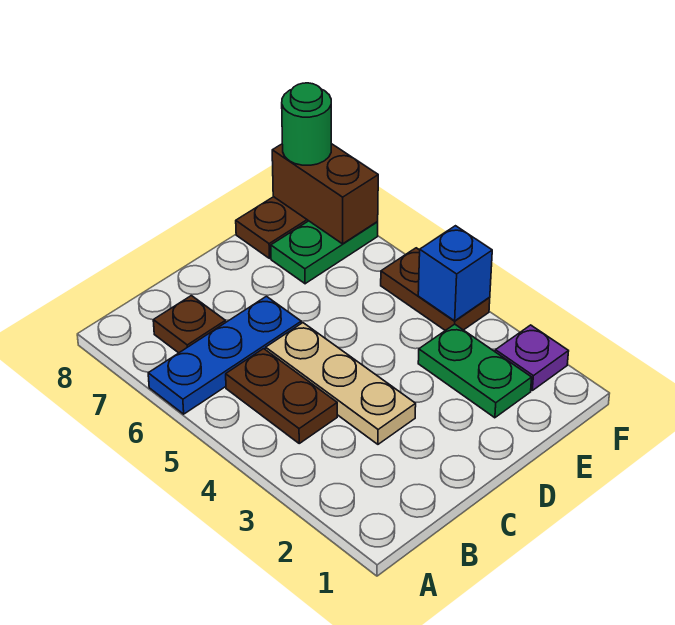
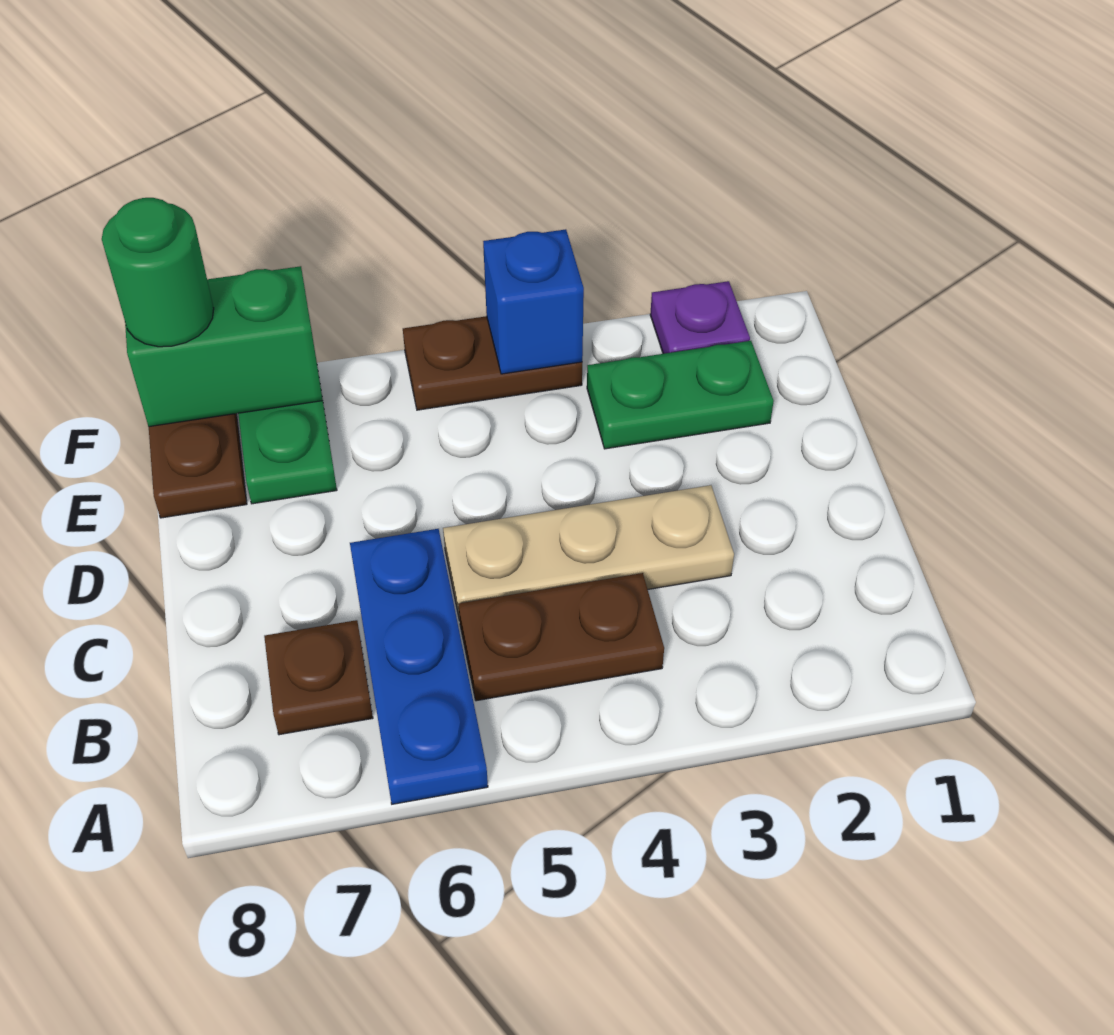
brown 1x2 brick [272,144,378,244] -> green 1x2 brick [125,266,323,427]

